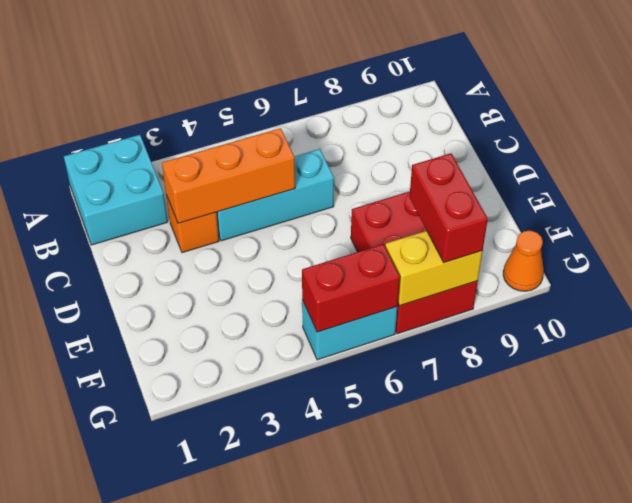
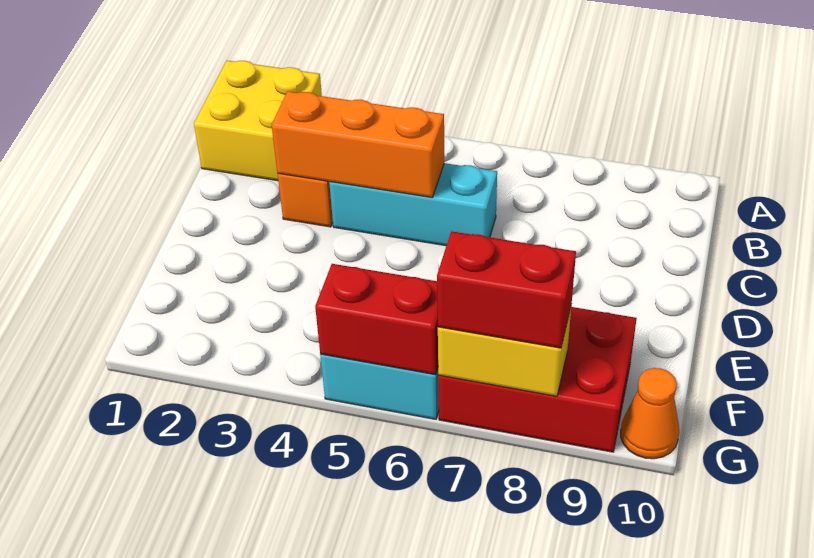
cyan 2x2 brick [64,135,168,245] -> yellow 2x2 brick [194,60,322,181]
red 2x3 brick [351,191,478,334] -> red 2x3 brick turned to [438,307,637,452]
red 1x2 brick [409,153,488,263] -> red 1x2 brick turned to [437,231,576,348]

